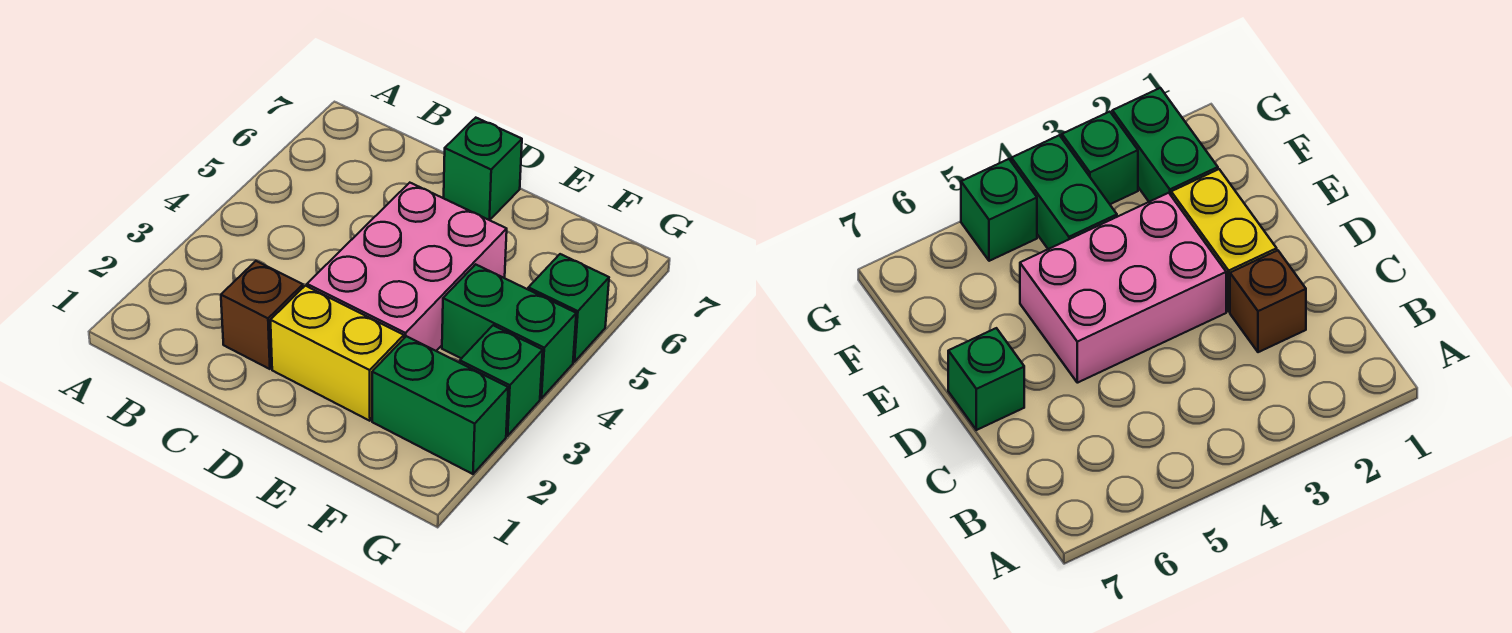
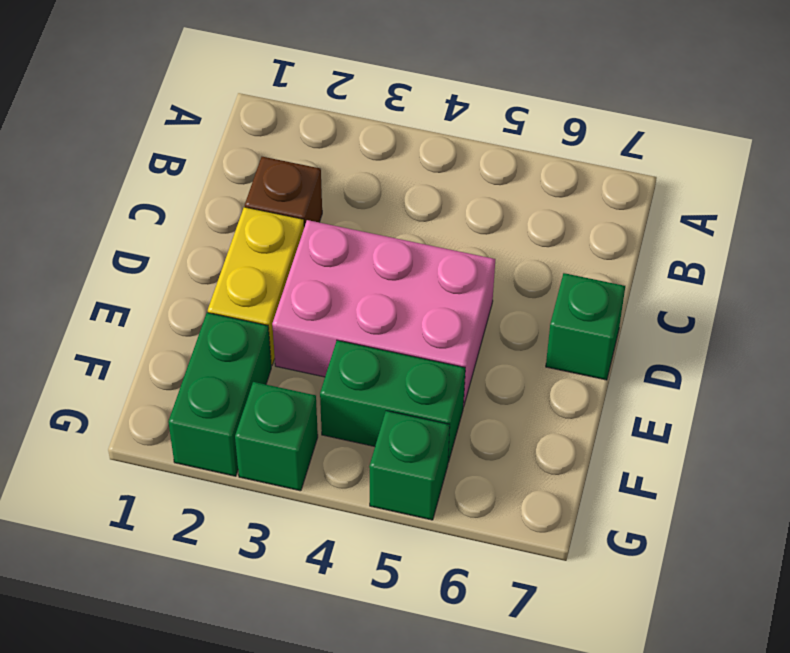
green 1x2 brick [442,264,576,398] -> green 1x2 brick turned to [320,340,465,462]

